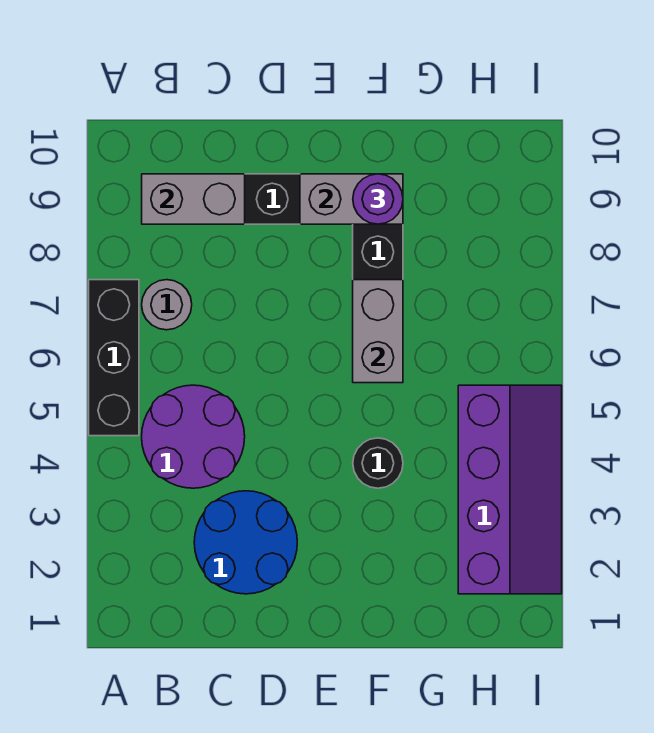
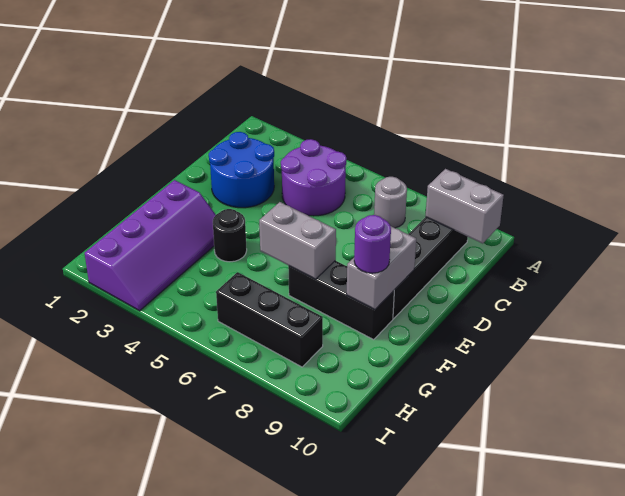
black 1x3 brick [89,280,139,436] -> black 1x3 brick moved to [216,272,323,367]
grey 1x2 brick [142,174,245,224] -> grey 1x2 brick turned to [425,169,504,244]
purple 2x4 slope [458,385,562,594] -> purple 2x4 slope turned to [85,180,216,311]

